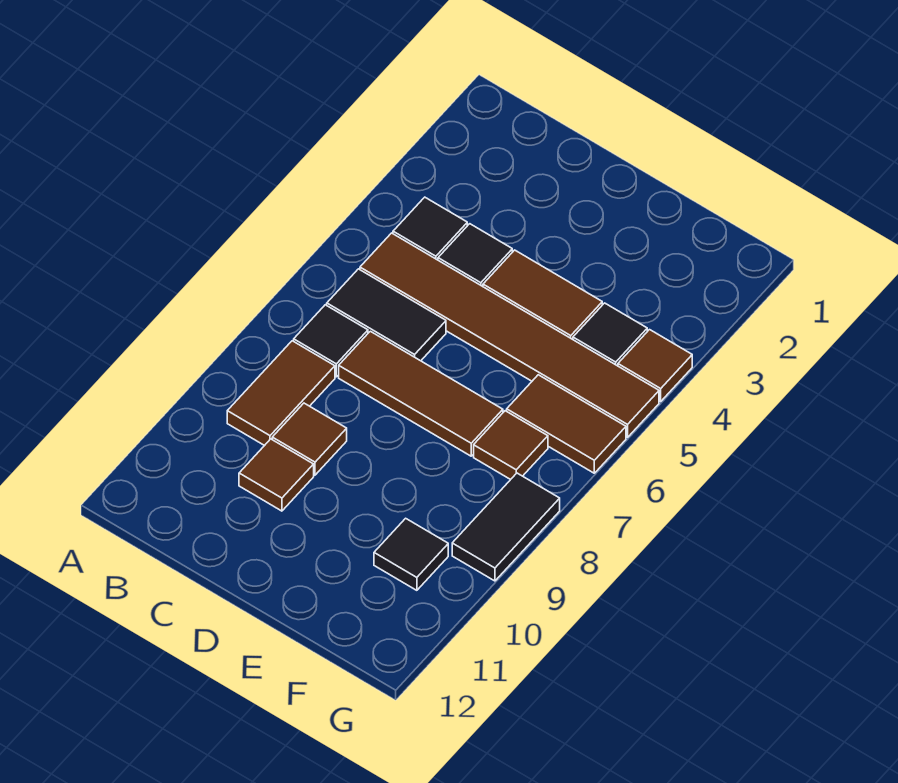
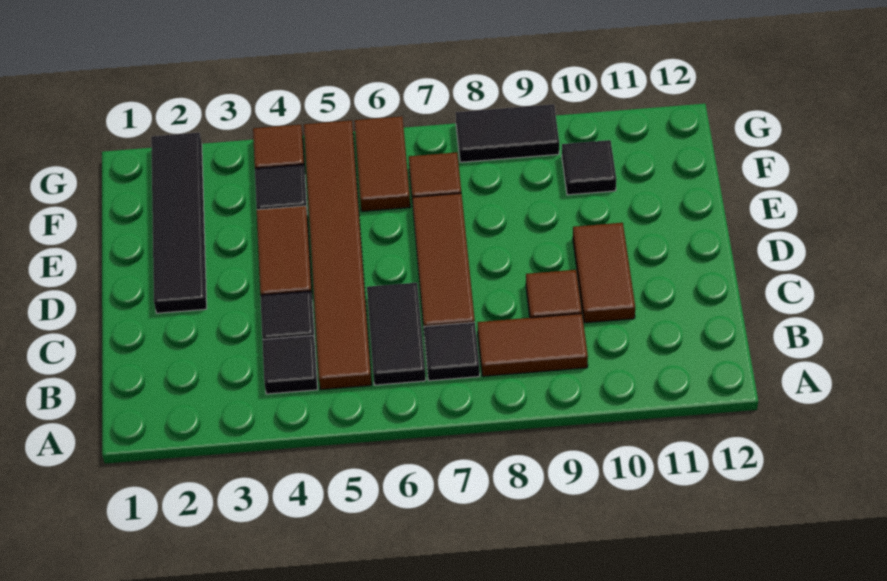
brown 1x1 tile [239,439,314,511] -> brown 1x2 tile [573,223,635,323]
none -> black 1x4 tile [151,133,207,313]

